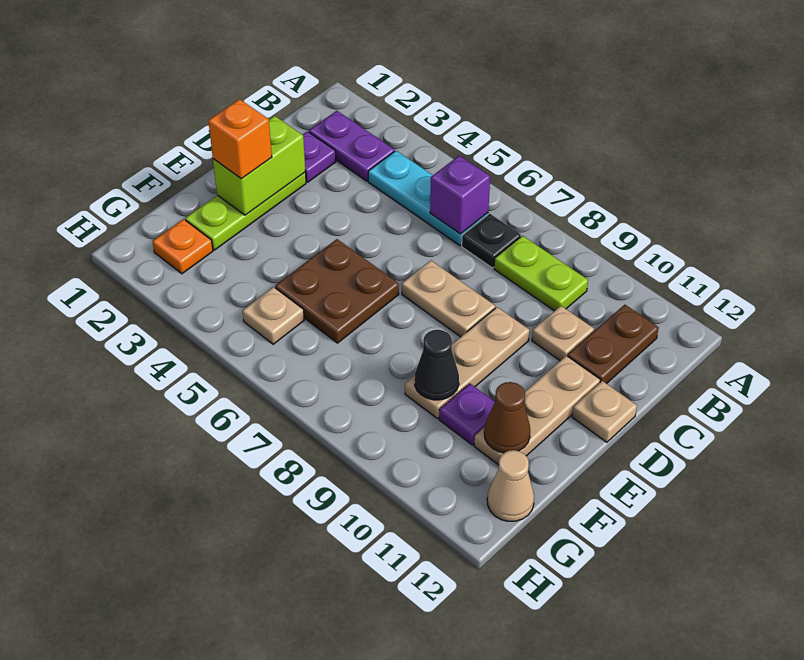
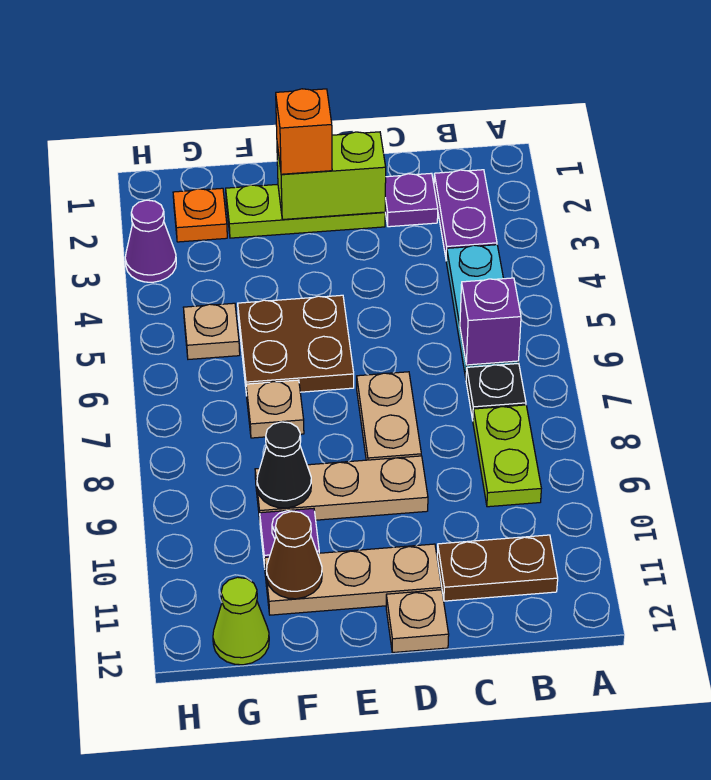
tan 1x1 plate [532,306,594,361] -> tan 1x1 plate moved to [246,380,304,438]
tan 1x1 cone [487,450,534,521] -> lime 1x1 cone [213,577,269,665]
none -> purple 1x1 cone [125,200,176,282]

